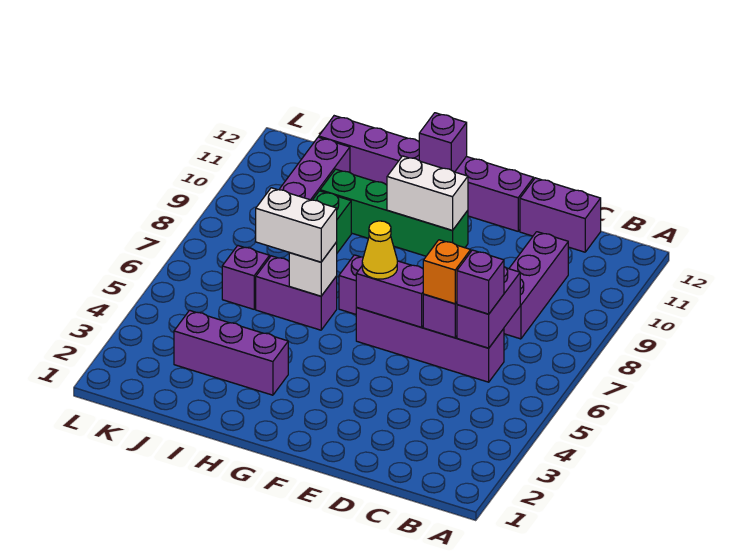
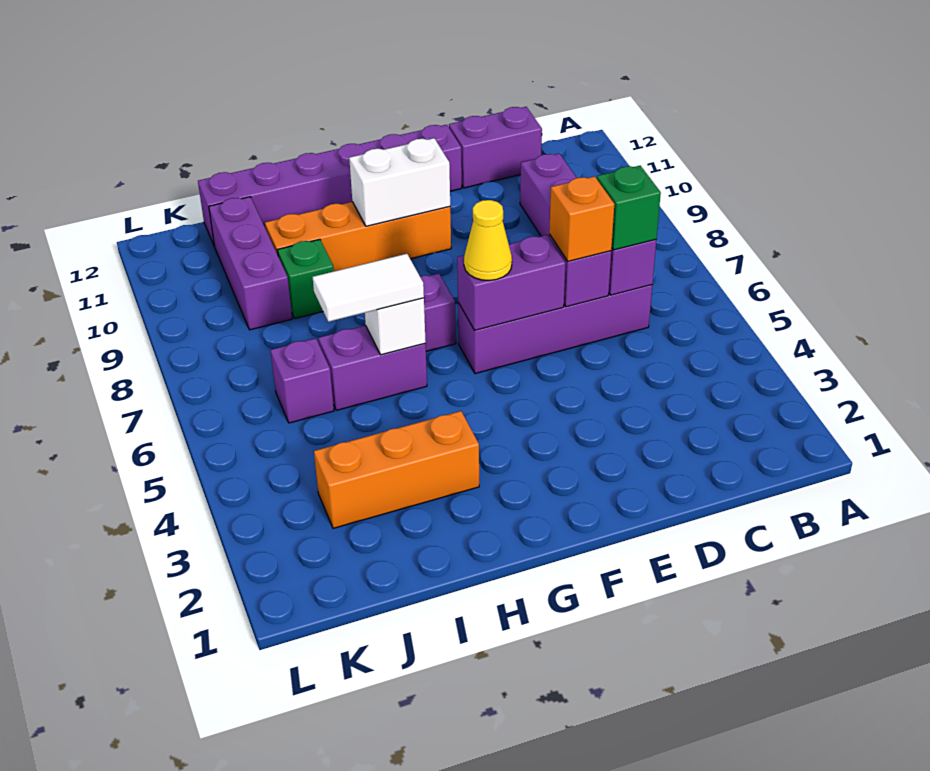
purple 1x1 brick [457,250,504,314] -> green 1x1 brick [597,166,661,250]
green 1x4 brick [320,169,468,256] -> orange 1x4 brick [265,202,451,271]
purple 1x1 brick [419,113,467,172] -> none
purple 1x3 brick [174,310,288,395] -> orange 1x3 brick [314,411,479,528]
white 1x2 brick [256,188,337,262] -> white 1x2 tile [313,254,424,322]

